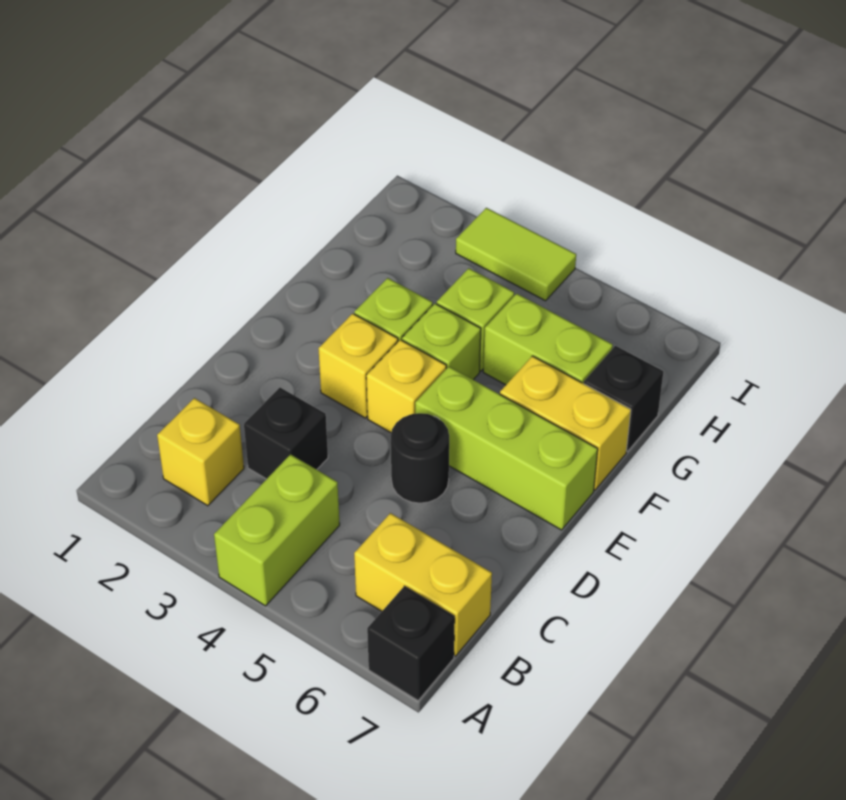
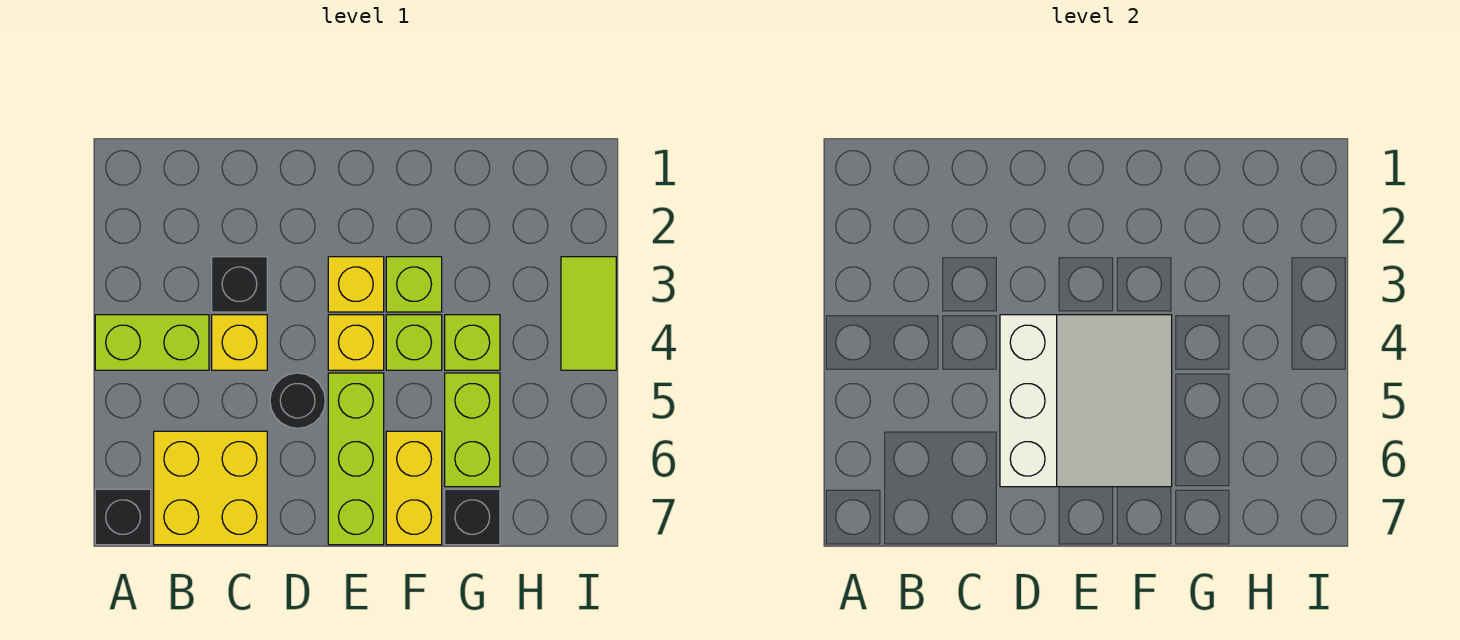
yellow 1x1 brick [157,398,244,506] -> yellow 1x1 brick moved to [212,315,267,370]
yellow 1x2 brick [354,513,492,656] -> yellow 2x2 brick [154,431,267,545]
none -> white 3x3 slope [1000,315,1172,487]

